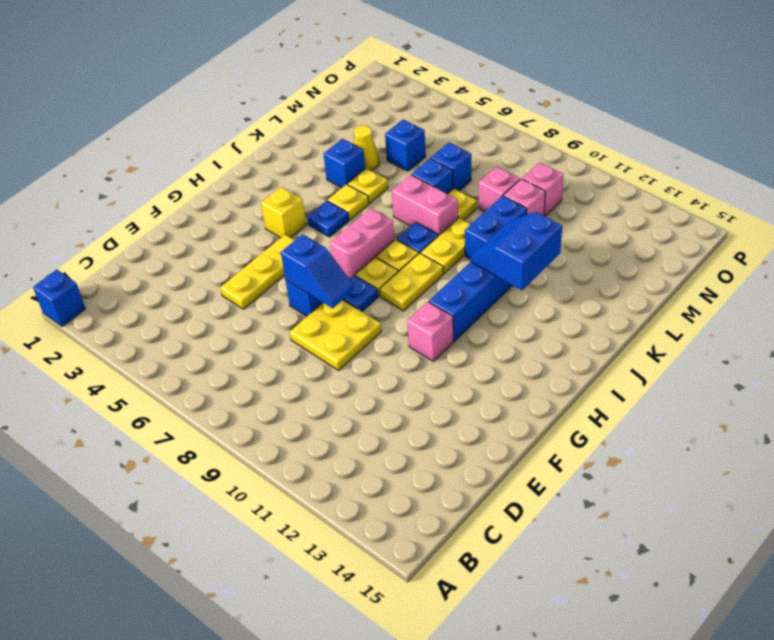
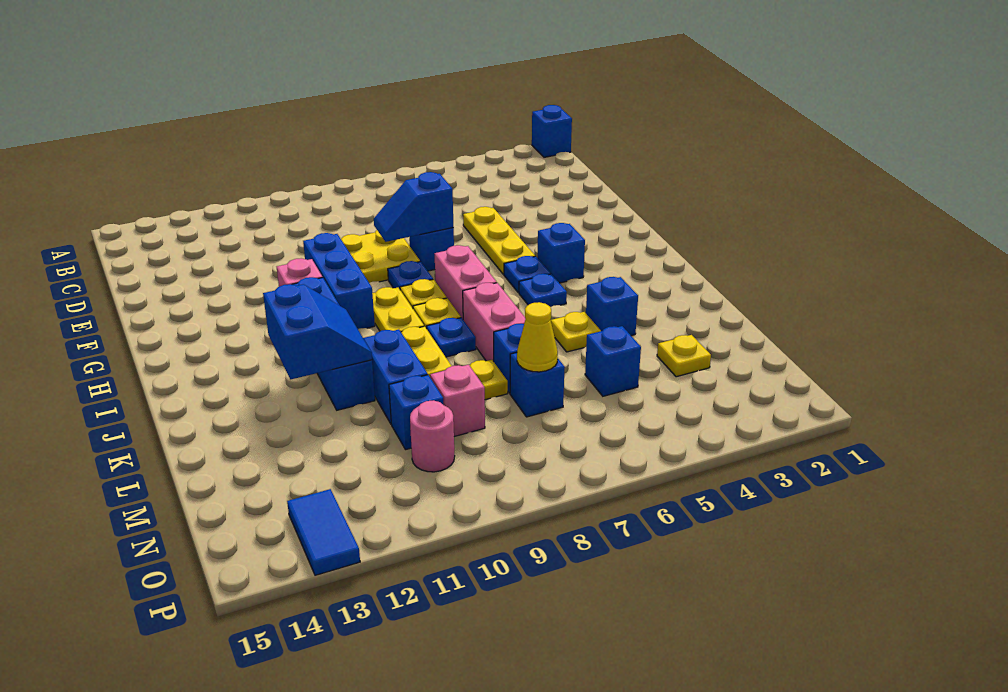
none -> blue 1x3 brick [303,233,375,329]
yellow 1x1 brick [261,187,306,238] -> blue 1x1 brick [538,223,585,283]
none -> blue 1x1 plate [504,256,551,293]
yellow 1x1 plate [328,184,369,220] -> yellow 1x1 plate moved to [657,335,711,377]
pink 1x2 brick [392,175,458,236] -> pink 1x2 brick turned to [463,283,526,361]
yellow 1x1 cone [354,125,379,170] -> yellow 1x1 cone moved to [517,302,558,372]
pink 1x1 brick [504,179,545,216] -> blue 1x1 brick [389,375,444,450]
pink 1x1 brick [522,162,564,216] -> pink 1x1 round brick [410,400,455,472]
none -> blue 1x2 tile [287,489,360,575]

